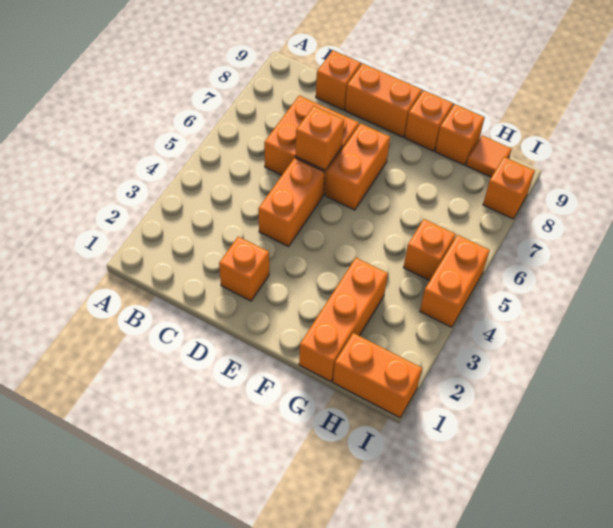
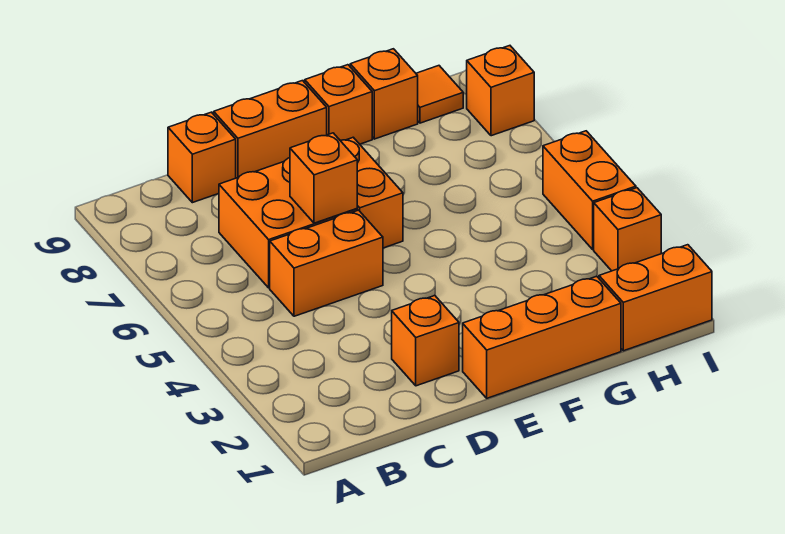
orange 1x2 brick [258,158,325,247] -> orange 1x2 brick turned to [270,210,383,316]
orange 1x3 brick [299,258,388,381] -> orange 1x3 brick turned to [463,276,621,398]
orange 1x1 brick [403,219,456,280] -> orange 1x1 brick moved to [594,188,661,271]

